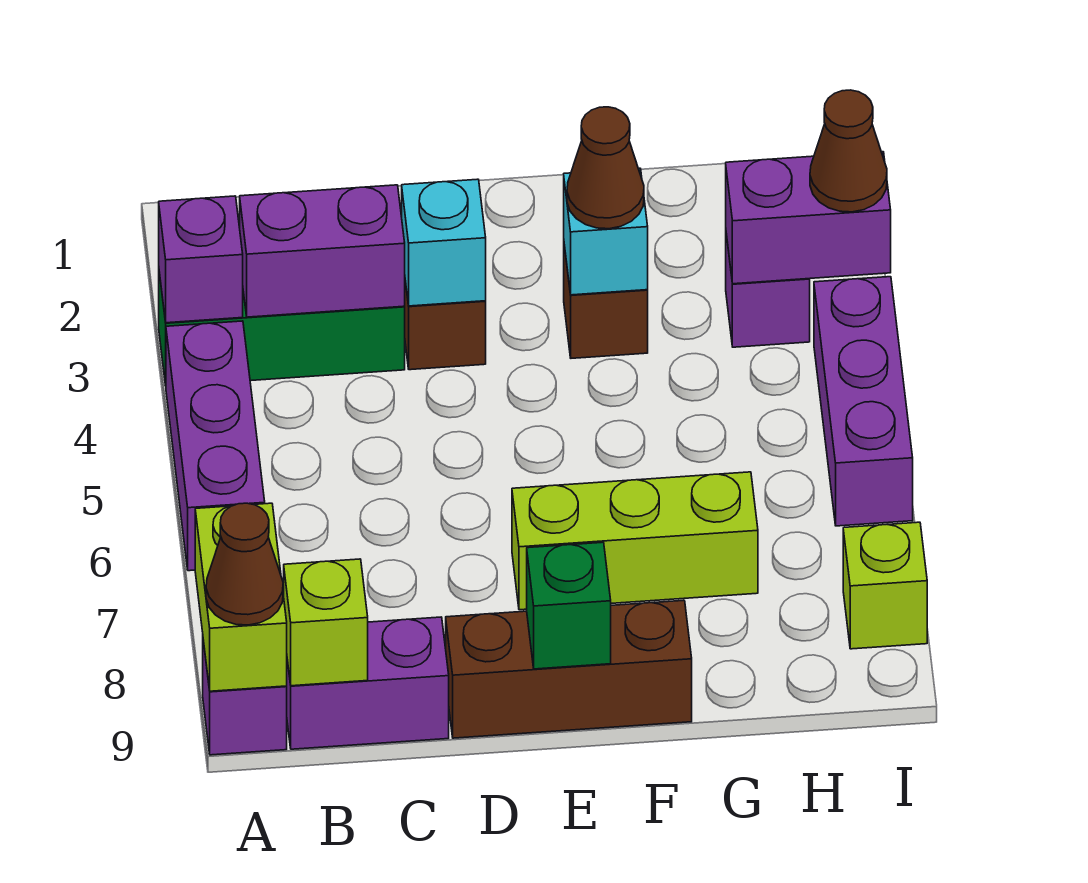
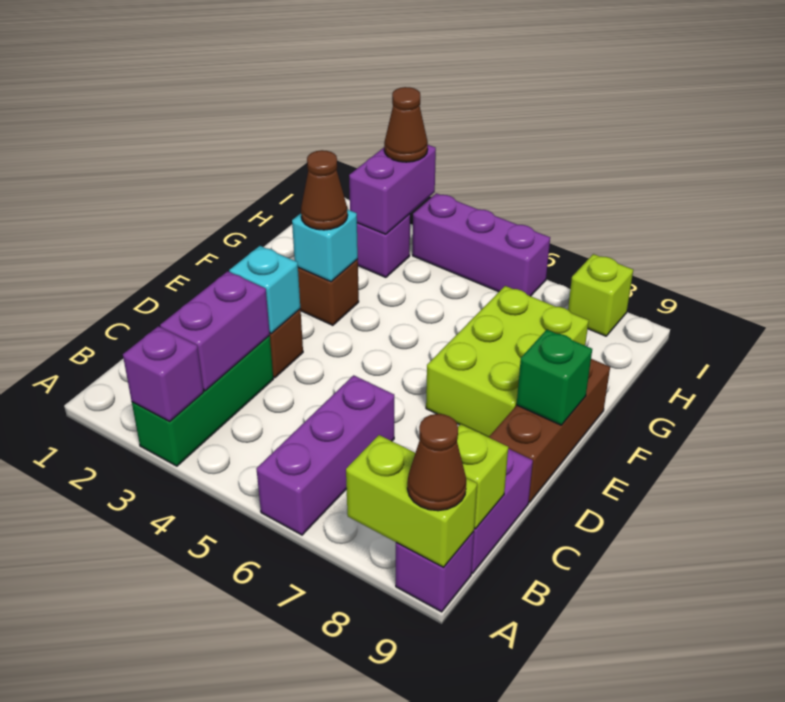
purple 1x3 brick [166,321,265,571] -> purple 1x3 brick turned to [257,375,394,535]
lime 1x3 brick [512,472,758,610] -> lime 2x3 brick [426,286,589,437]

